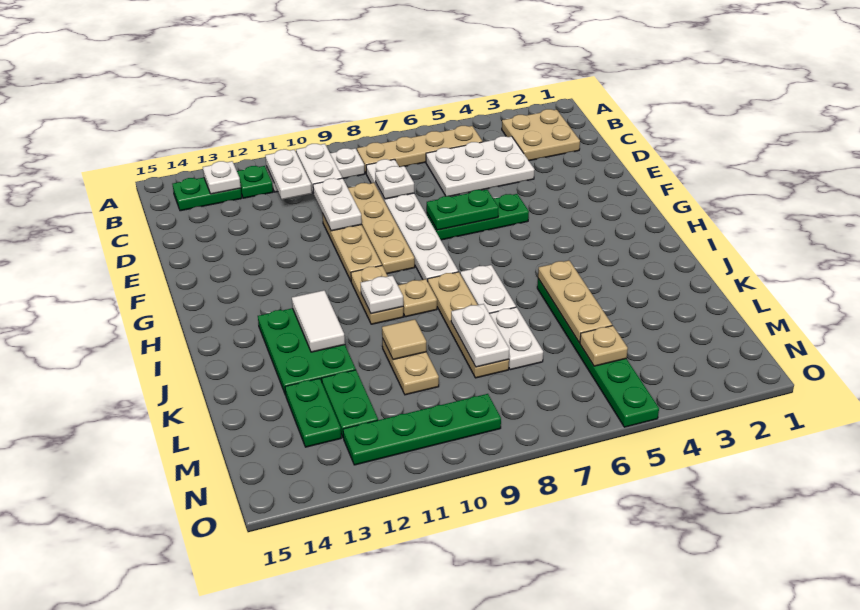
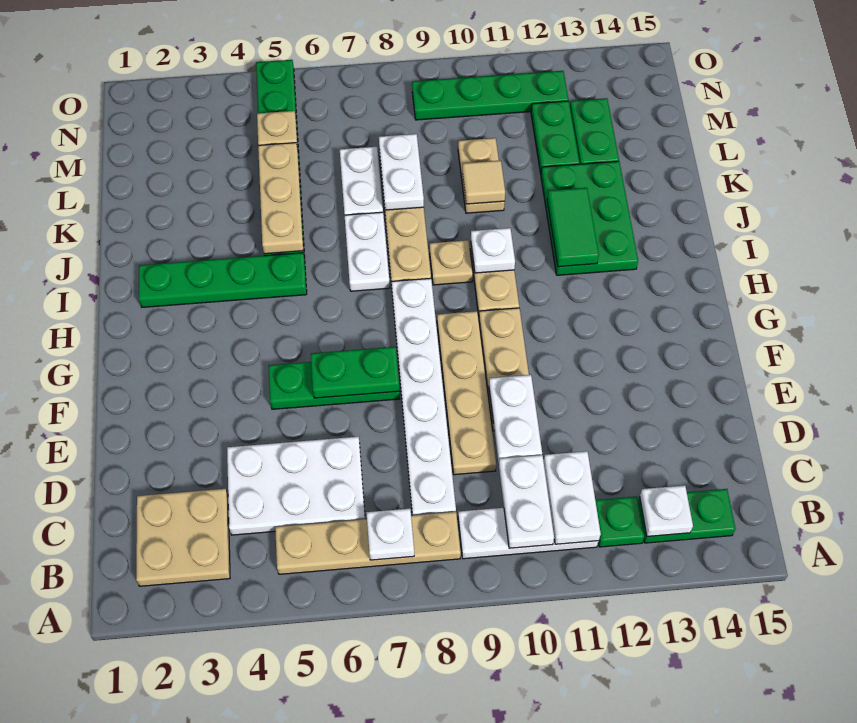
white 1x1 plate [375,166,414,199] -> white 1x1 plate moved to [366,509,414,560]
none -> green 1x4 plate [139,253,307,307]
white 1x2 tile [292,290,345,352] -> green 1x2 tile [547,188,599,267]

